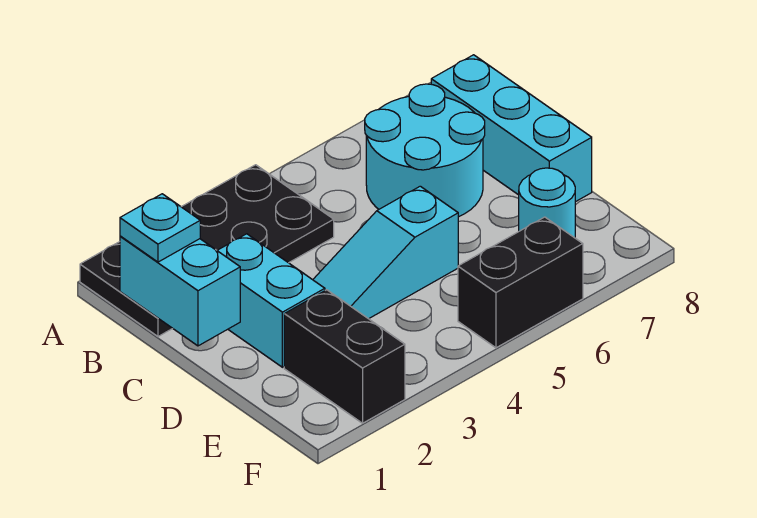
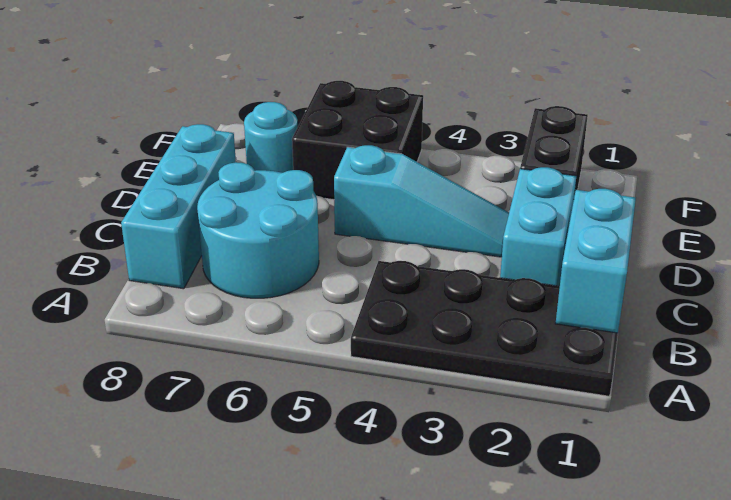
cyan 1x1 plate [120,194,200,262] -> none
black 1x2 brick [458,217,583,348] -> black 2x2 brick [292,81,423,200]

